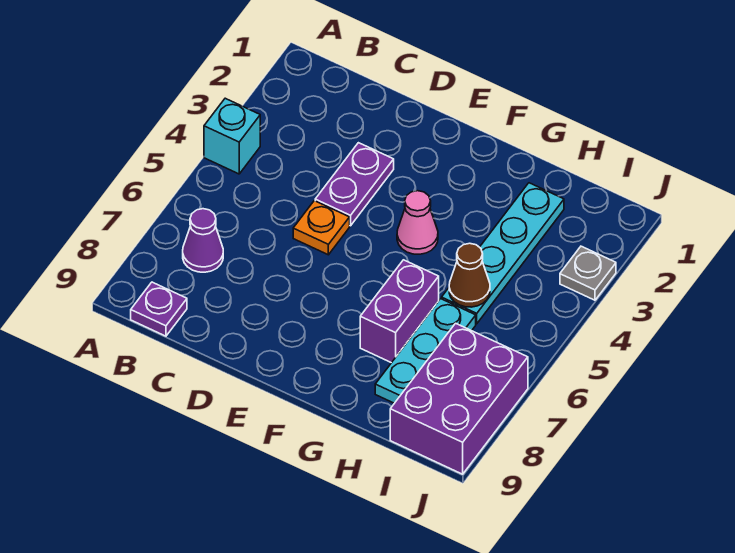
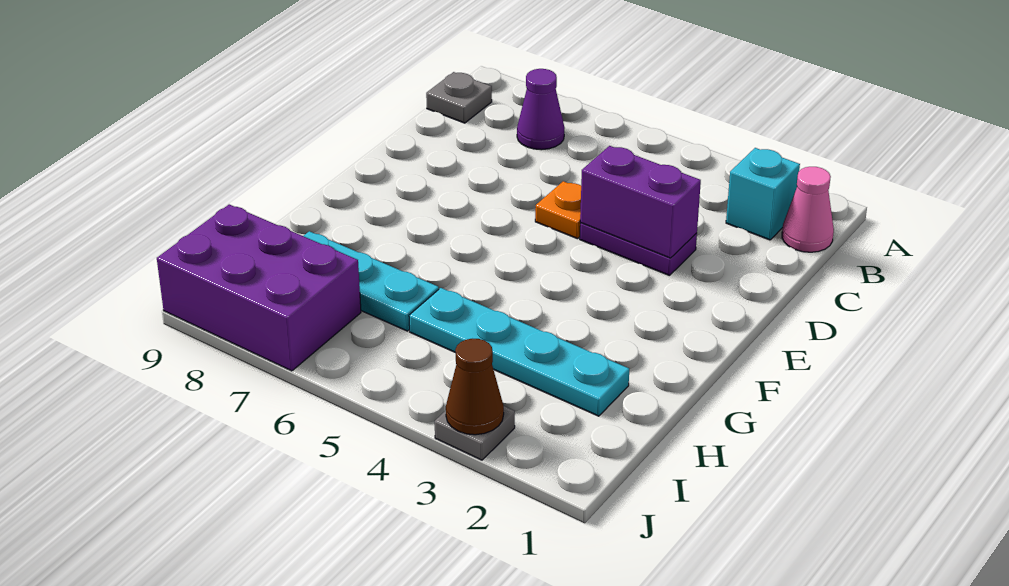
cyan 1x1 brick [204,98,260,174] -> cyan 1x1 brick moved to [726,148,800,240]
purple 1x1 plate [131,282,187,336] -> grey 1x1 plate [426,72,492,123]
pink 1x1 cone [397,191,438,254] -> pink 1x1 cone moved to [782,167,834,252]
purple 1x2 brick [360,260,439,363] -> purple 1x2 brick moved to [580,146,701,258]
brown 1x1 cone [449,243,490,307] -> brown 1x1 cone moved to [446,339,504,435]

